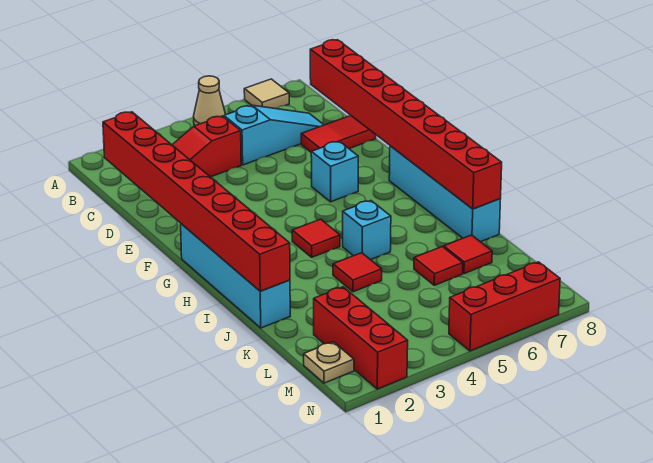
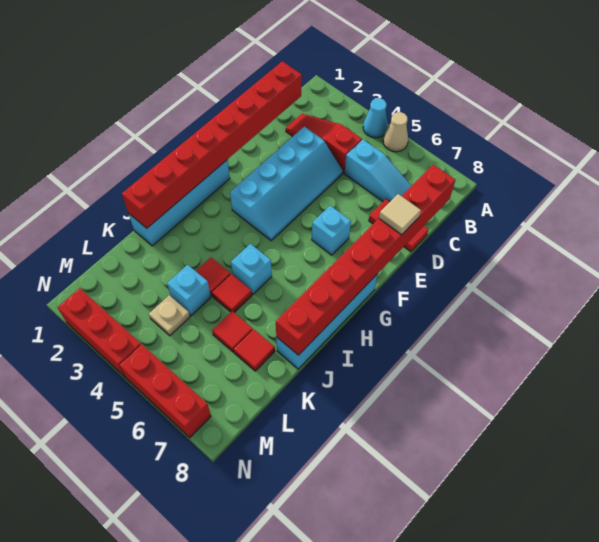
none -> cyan 1x1 cone [363,98,388,138]
tan 1x1 tile [244,79,289,109] -> tan 1x1 tile moved to [379,194,421,235]
none -> cyan 2x4 slope [230,127,343,241]
red 1x1 tile [292,219,340,257] -> red 1x1 tile moved to [212,274,252,313]
none -> cyan 1x1 brick [167,265,211,316]
red 1x3 brick [314,287,408,389] -> red 1x3 brick turned to [57,288,141,378]
tan 1x1 plate [304,342,354,383] -> tan 1x1 plate moved to [149,295,190,336]

